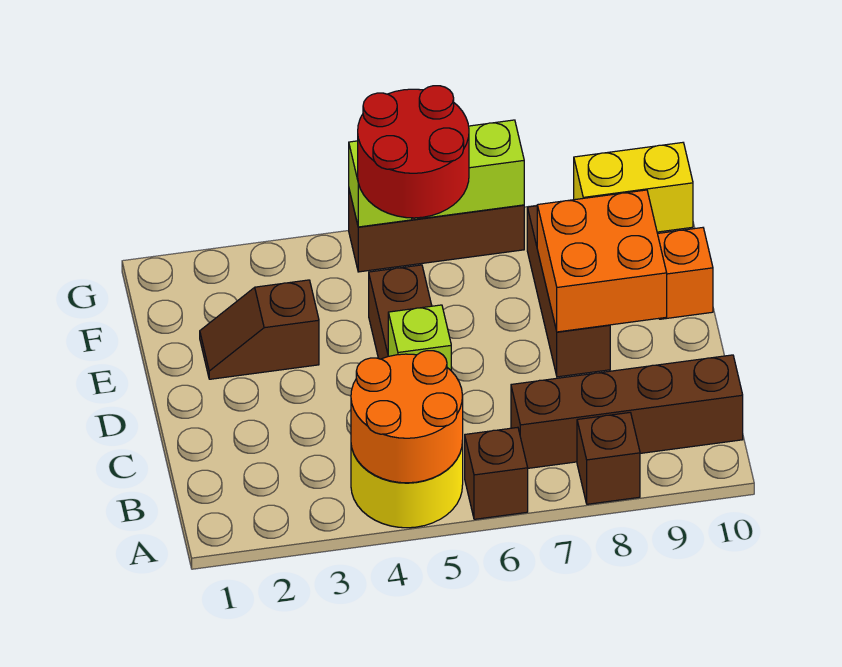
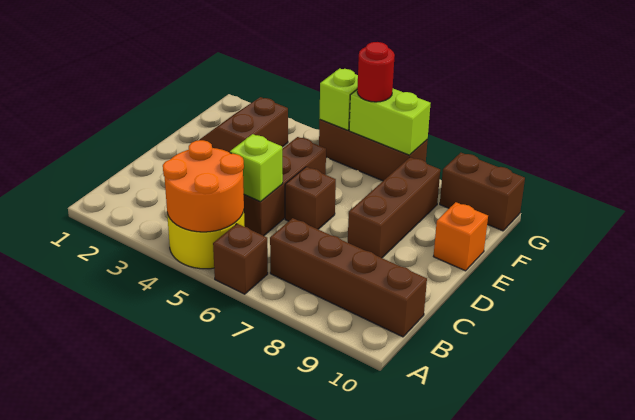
brown 1x1 brick [577,413,640,504] -> brown 1x1 brick moved to [285,167,336,229]
orange 2x2 brick [537,190,667,332] -> none
brown 1x2 slope [200,280,319,379] -> brown 2x2 slope [200,97,288,153]
red 2x2 round brick [358,86,469,218] -> red 1x1 round brick [357,42,395,102]
yellow 1x2 brick [574,143,693,232] -> brown 1x2 brick [440,153,525,231]

